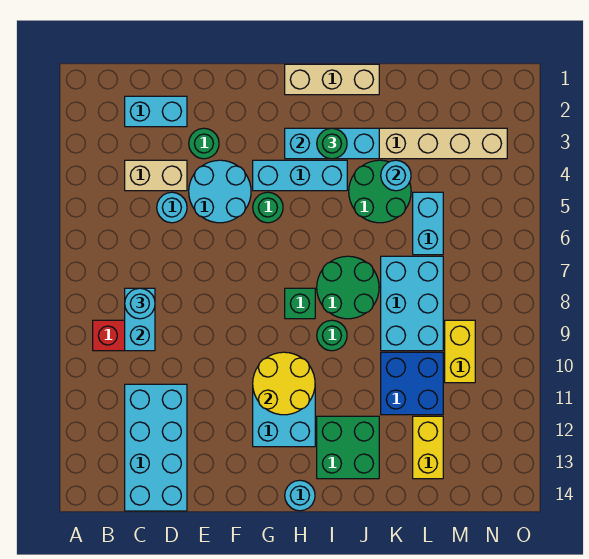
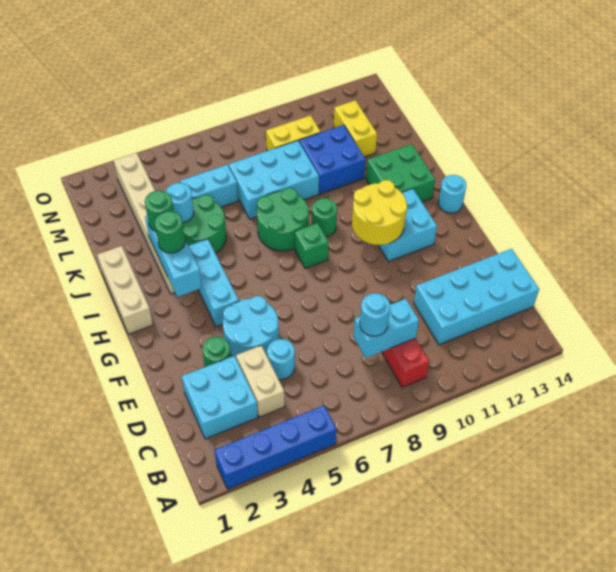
none -> blue 1x4 brick [214,405,336,489]
cyan 1x2 brick [125,96,187,127] -> cyan 2x2 brick [182,356,258,439]
green 1x1 round brick [253,192,283,223] -> green 1x1 round brick moved to [145,191,174,231]
yellow 1x2 brick [413,416,443,479] -> yellow 1x2 brick turned to [334,100,377,157]

